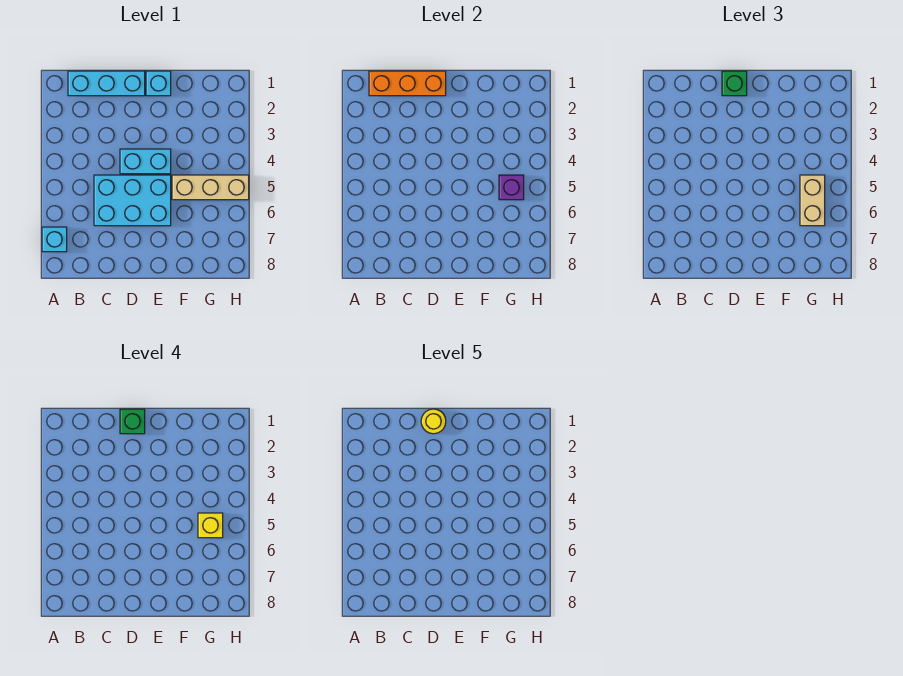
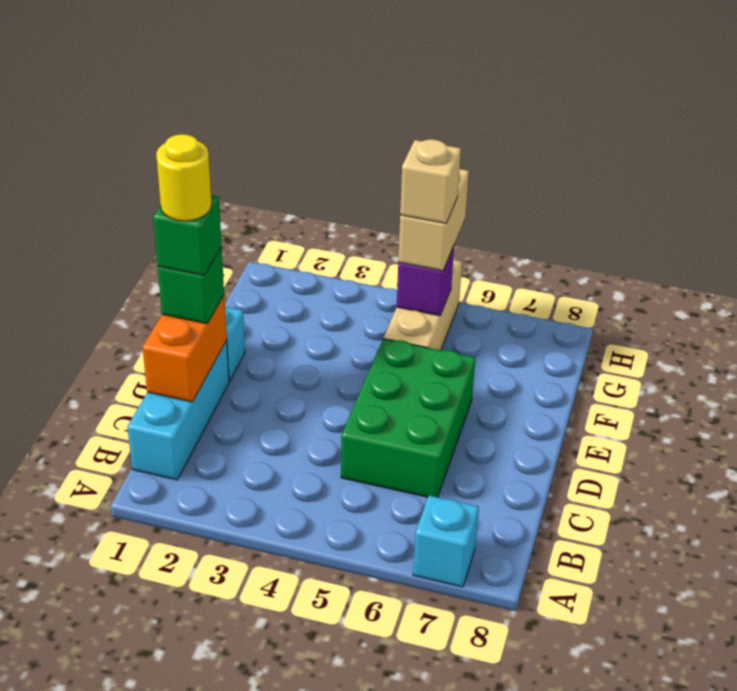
orange 1x3 brick [369,71,446,96] -> orange 1x2 brick [142,296,227,402]
cyan 2x3 brick [94,175,171,226] -> green 2x3 brick [341,339,475,497]
cyan 1x2 brick [120,149,171,174] -> none
tan 1x2 brick [800,175,825,226] -> tan 1x2 brick turned to [398,169,469,271]
yellow 1x1 brick [198,513,223,538] -> tan 1x1 brick [400,139,461,223]

